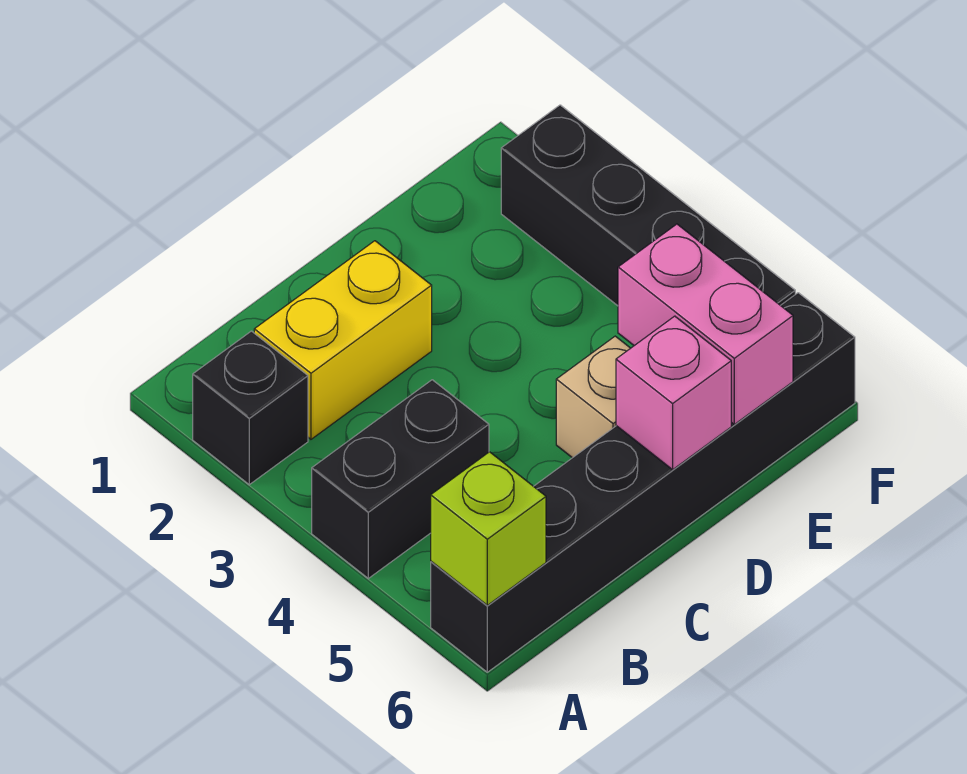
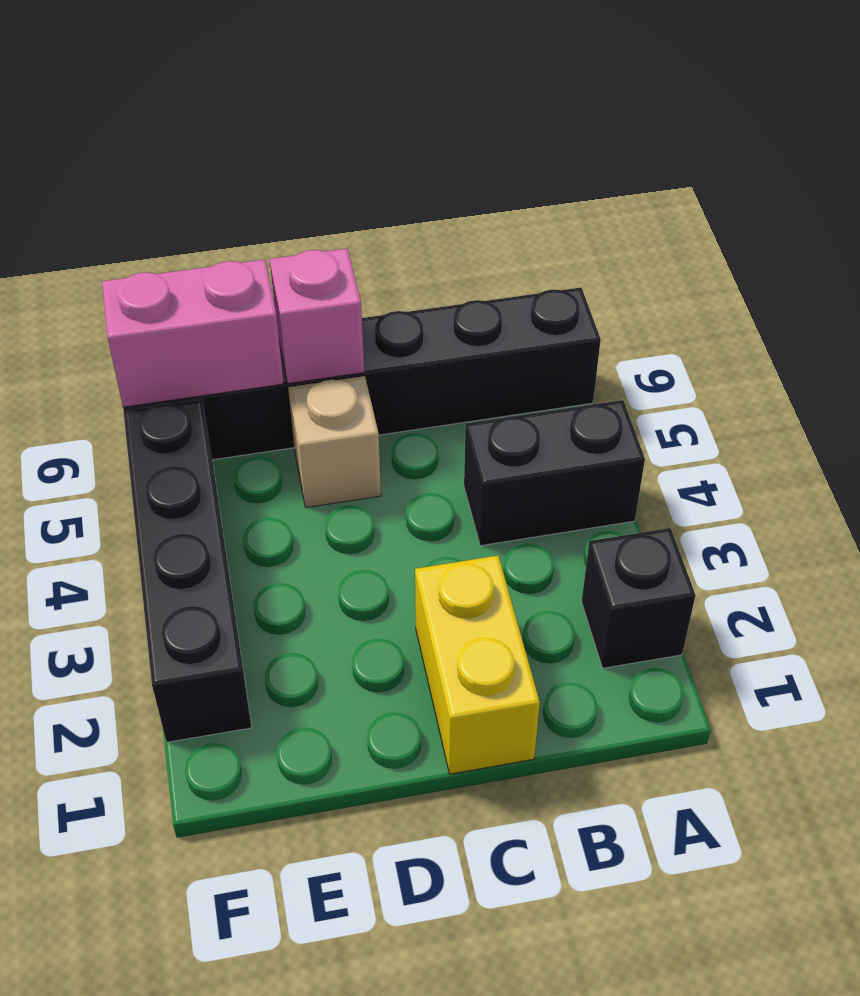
lime 1x1 brick [431,452,546,605] -> none
yellow 1x2 brick [254,241,432,439] -> yellow 1x2 brick turned to [415,556,540,774]
pink 1x2 brick [618,224,793,424] -> pink 1x2 brick turned to [102,259,284,407]

